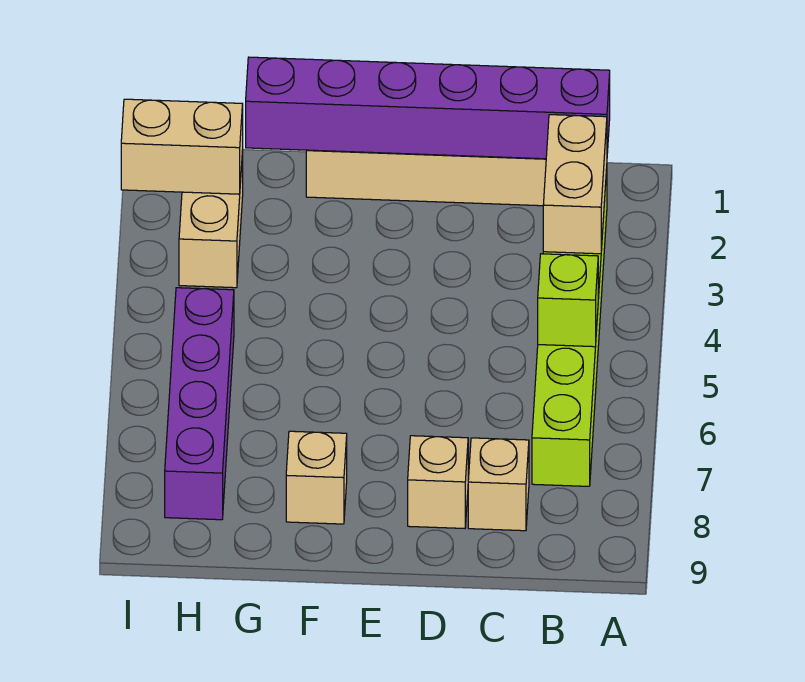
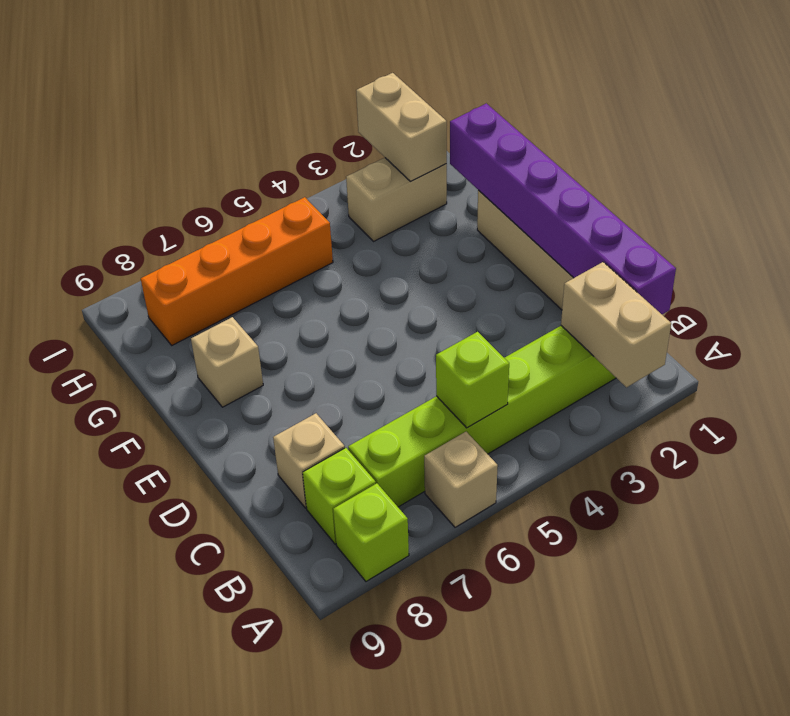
none -> lime 1x1 brick [333,483,409,581]
tan 1x2 brick [543,115,607,254] -> tan 1x2 brick turned to [561,262,671,387]
none -> lime 1x1 brick [303,448,376,544]
tan 1x1 brick [408,436,468,528] -> tan 1x1 brick moved to [424,432,498,527]
purple 1x4 brick [165,288,234,520] -> orange 1x4 brick [141,197,333,345]

